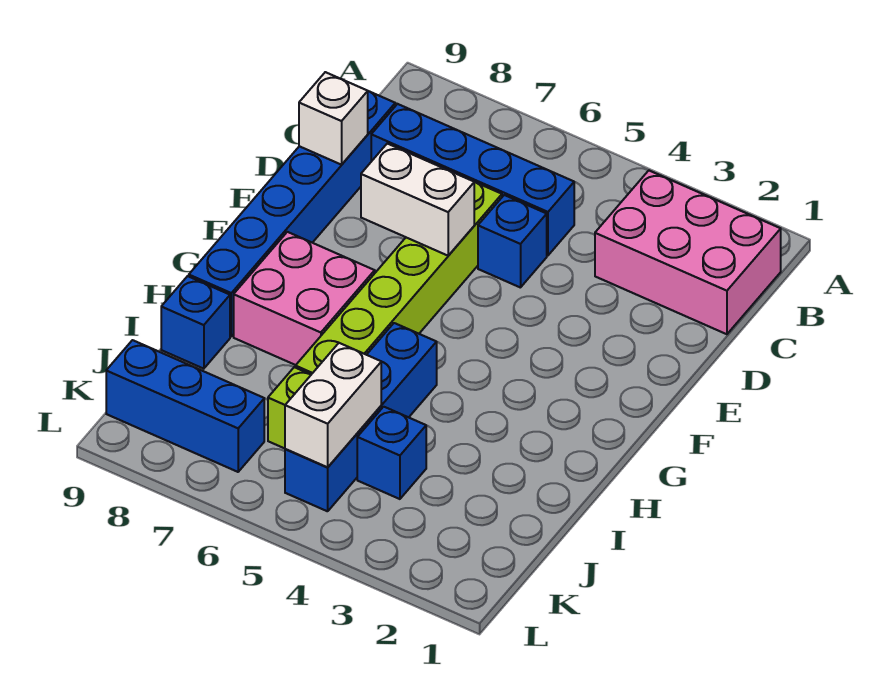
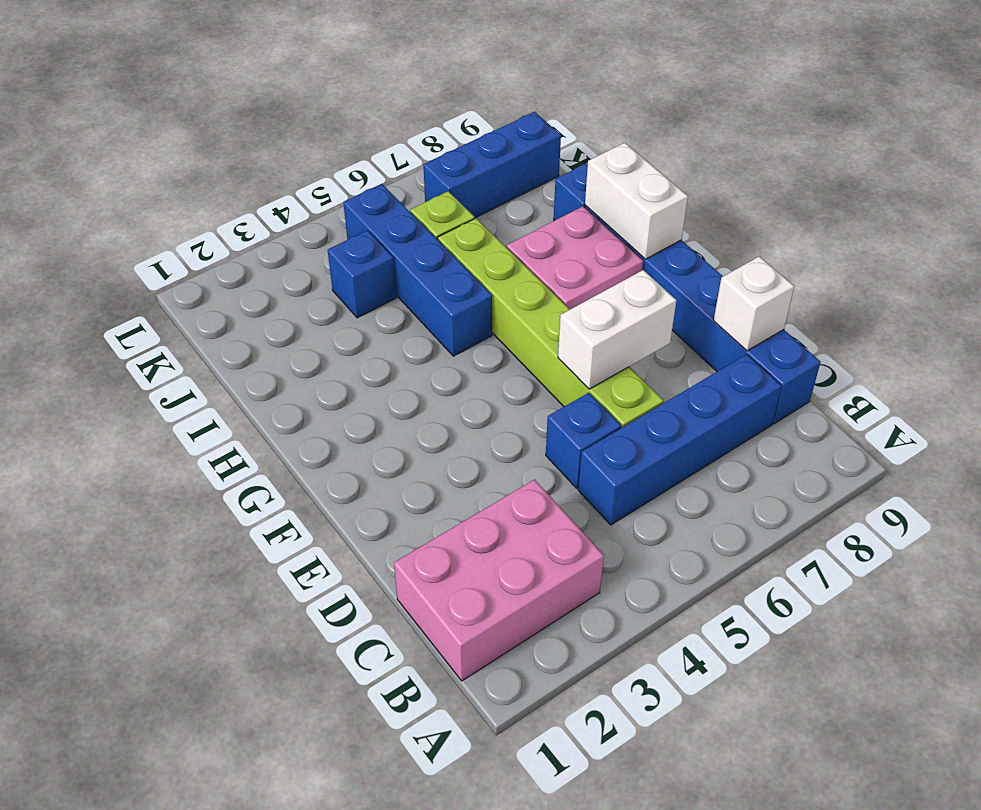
white 1x2 brick [285,343,381,467] -> white 1x2 brick moved to [585,143,688,259]

